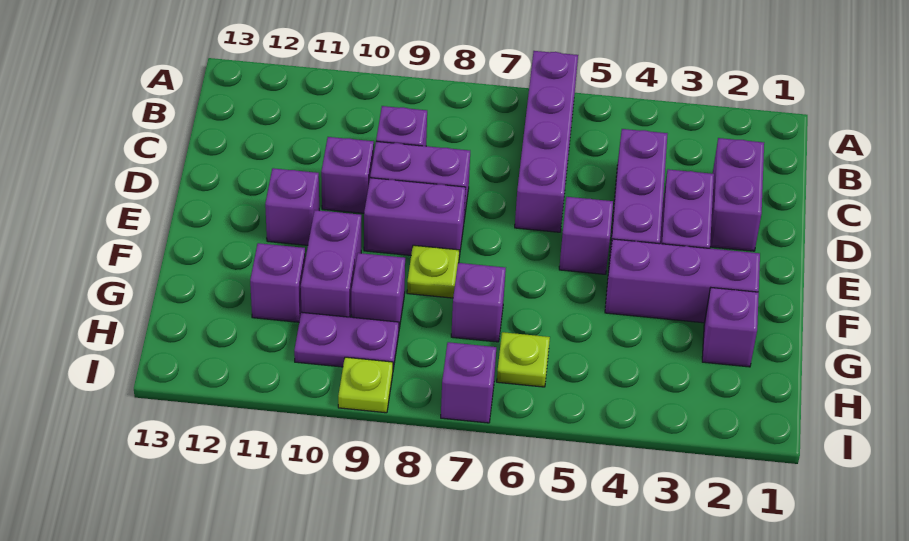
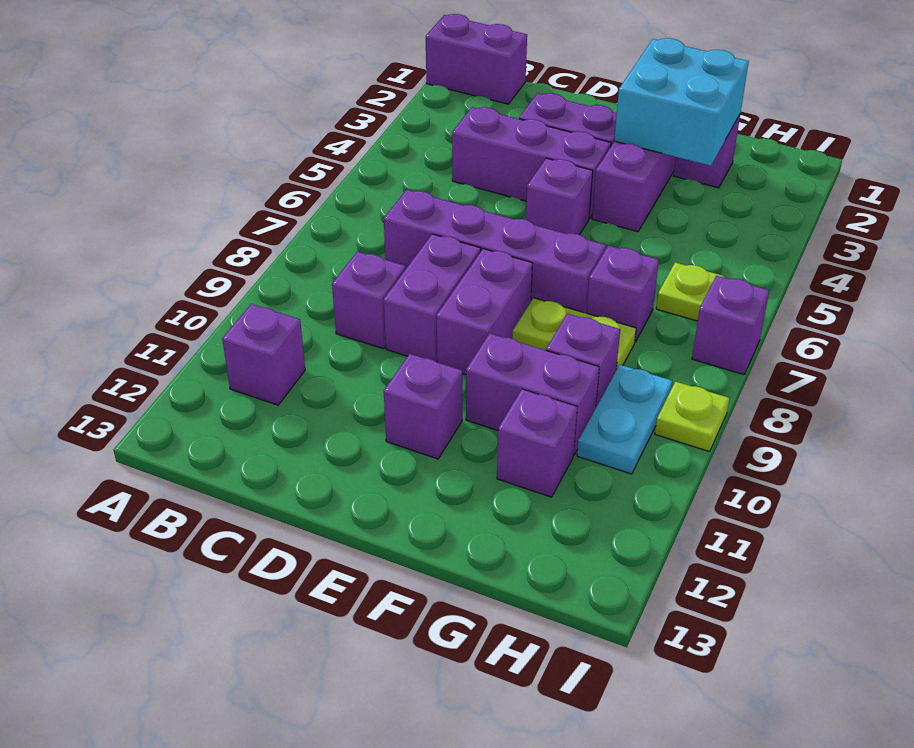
purple 1x4 brick [515,51,578,232] -> purple 1x4 brick moved to [384,190,606,313]
purple 1x2 brick [710,138,764,251] -> purple 1x2 brick moved to [426,14,527,104]
purple 1x1 brick [321,137,374,213] -> purple 1x1 brick moved to [222,304,305,405]
none -> cyan 2x2 brick [614,38,749,166]
lime 1x1 plate [407,245,459,298] -> lime 1x2 plate [513,298,636,370]
purple 1x2 plate [294,312,399,369] -> cyan 1x2 plate [577,365,672,474]

